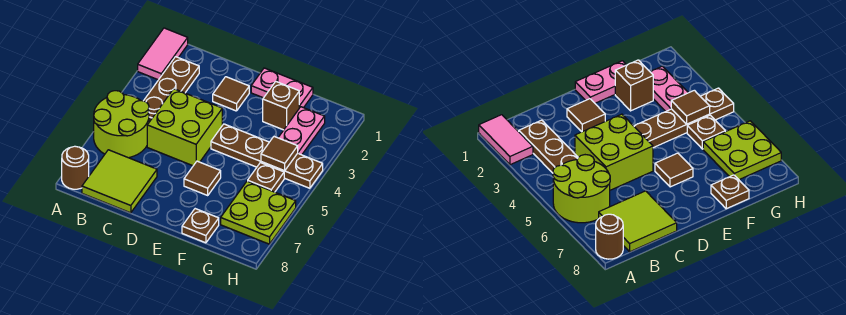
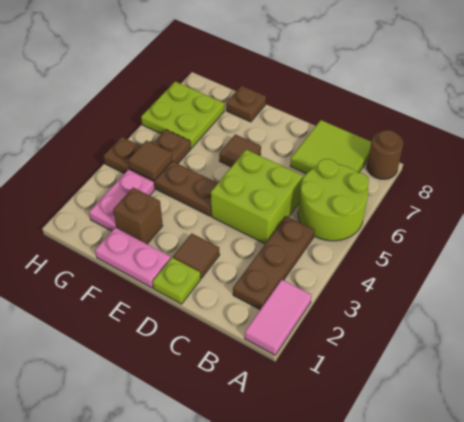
none -> lime 1x1 plate [153,258,200,304]

